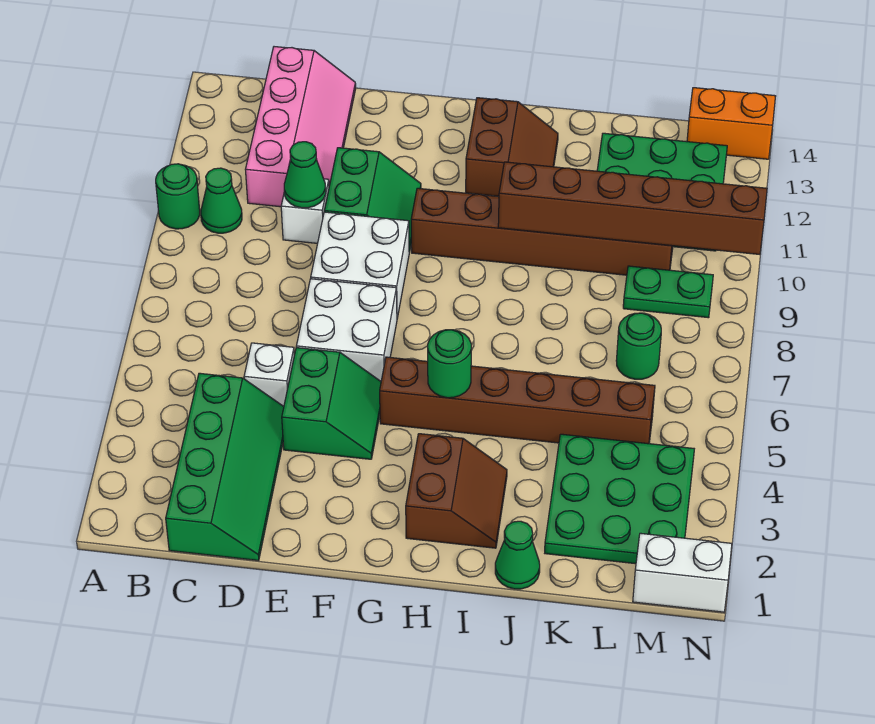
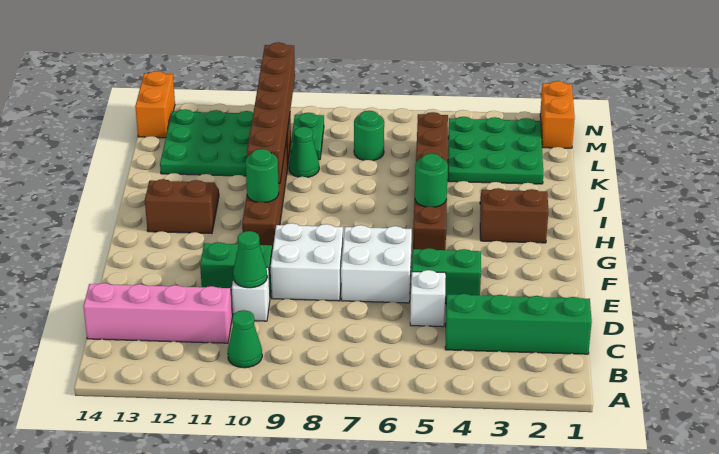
green 1x1 round brick [156,164,200,229] -> green 1x1 round brick moved to [246,149,279,203]
green 1x1 cone [495,521,540,589] -> green 1x1 cone moved to [289,127,319,177]
white 1x2 brick [633,533,732,612] -> orange 1x2 brick [540,81,575,148]

